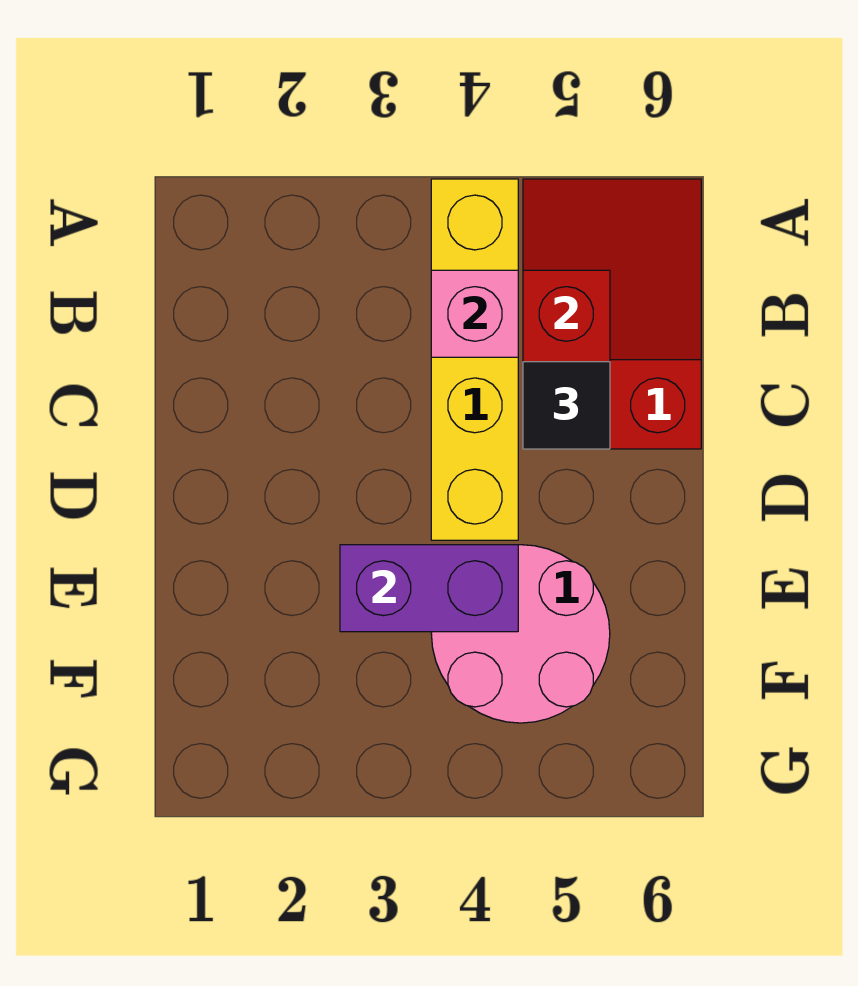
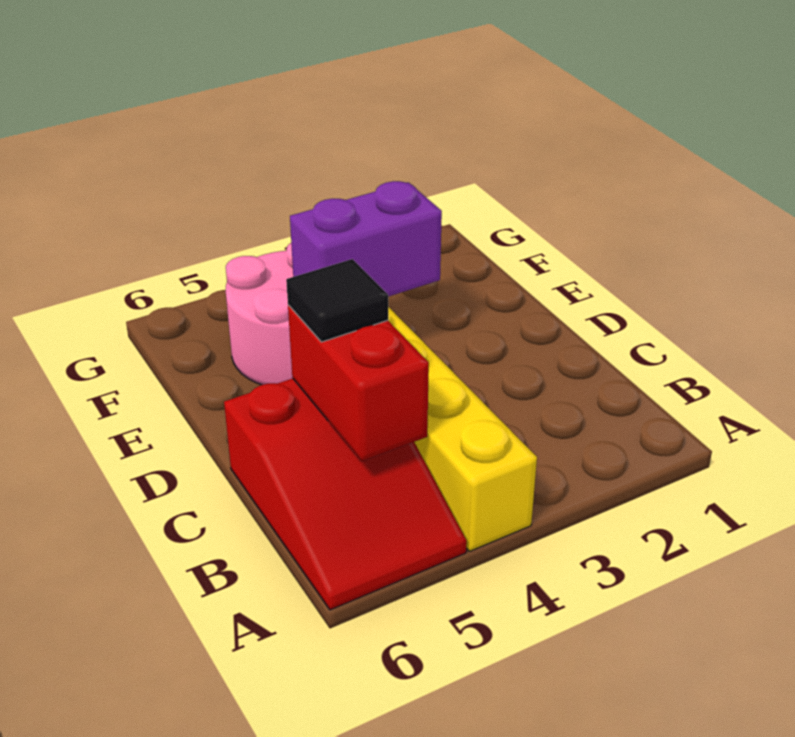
pink 1x1 brick [431,270,518,357] -> none

